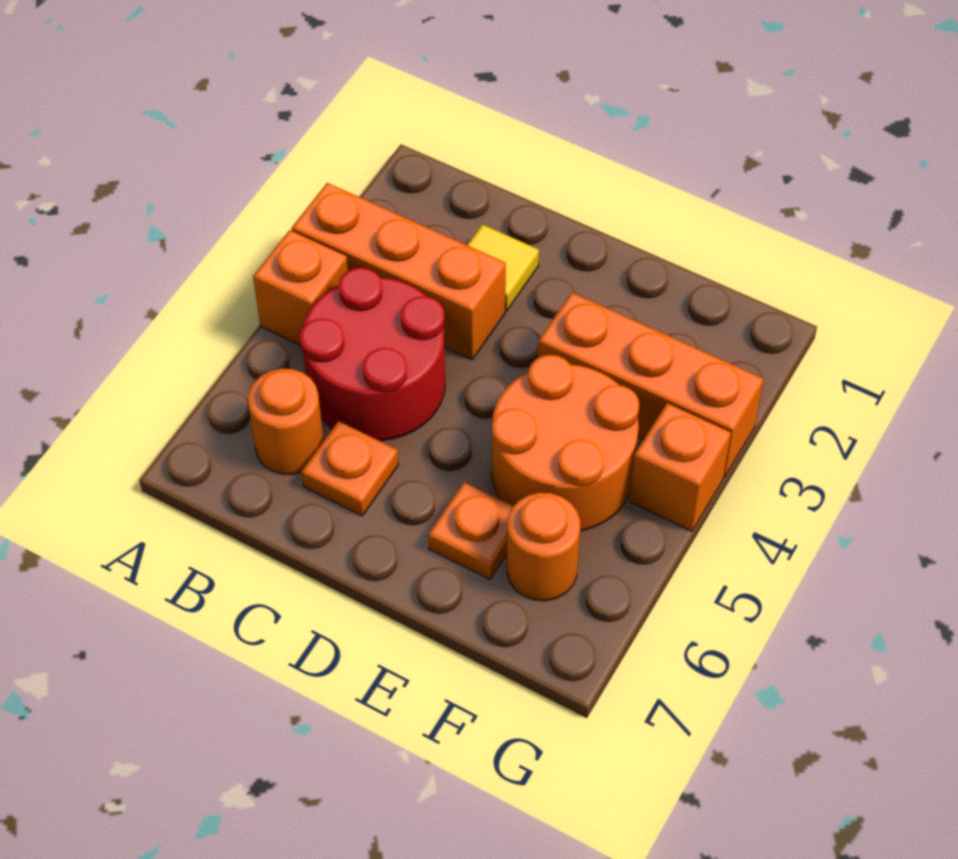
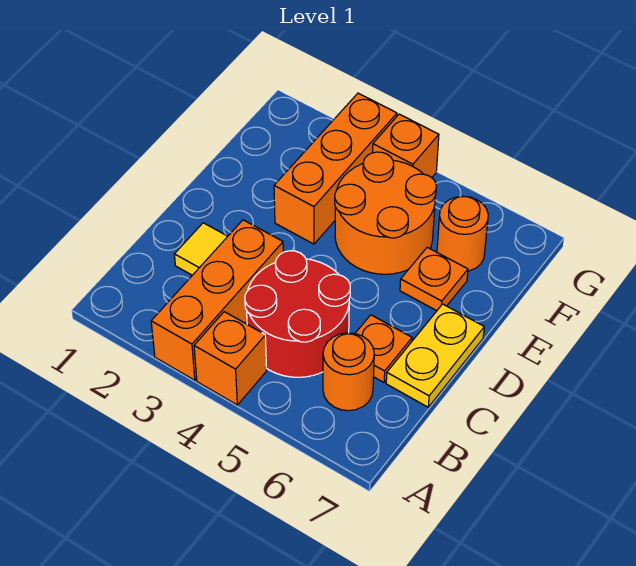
none -> yellow 1x2 plate [386,304,484,407]

